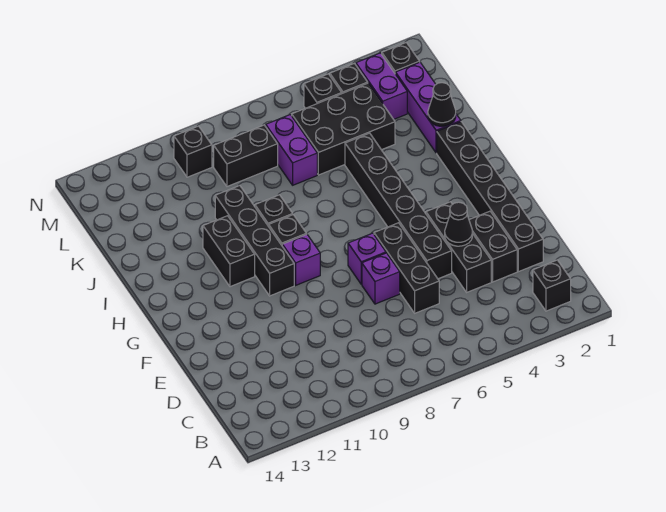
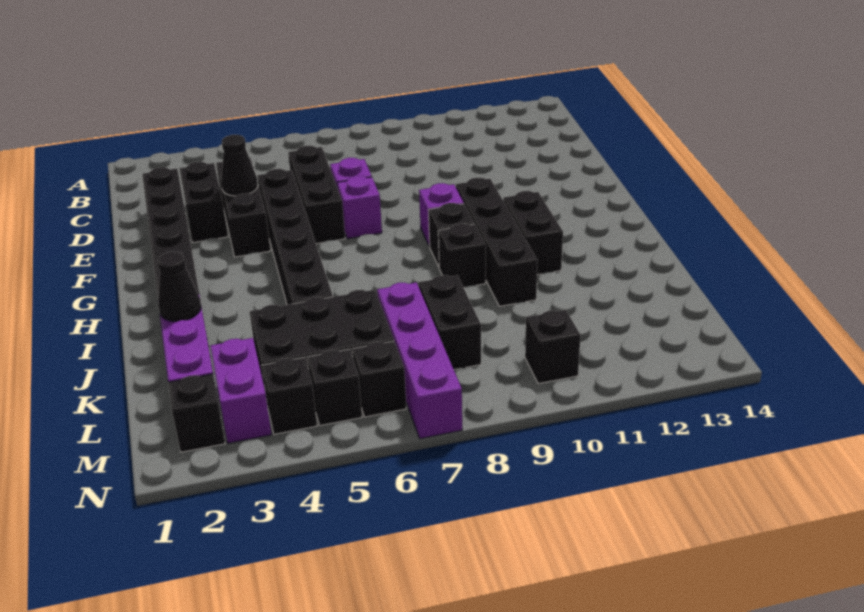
black 1x1 brick [533,260,571,311] -> black 1x1 brick moved to [352,341,407,417]
purple 1x2 brick [266,115,317,185] -> purple 1x4 brick [377,282,462,439]
black 1x2 brick [214,125,278,186] -> black 1x2 brick turned to [419,275,481,370]

